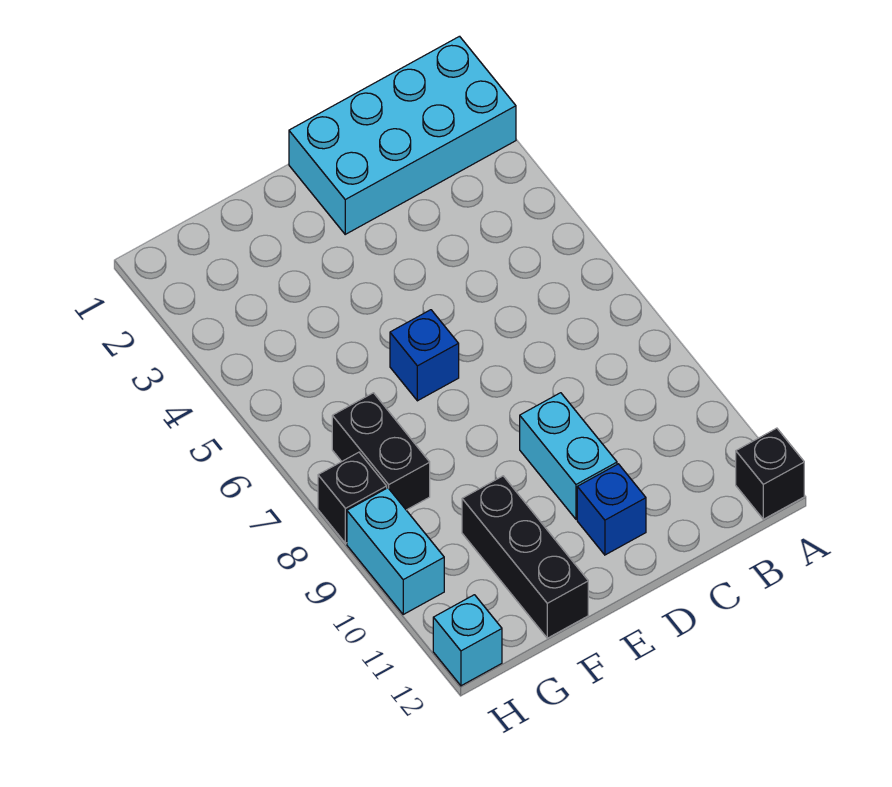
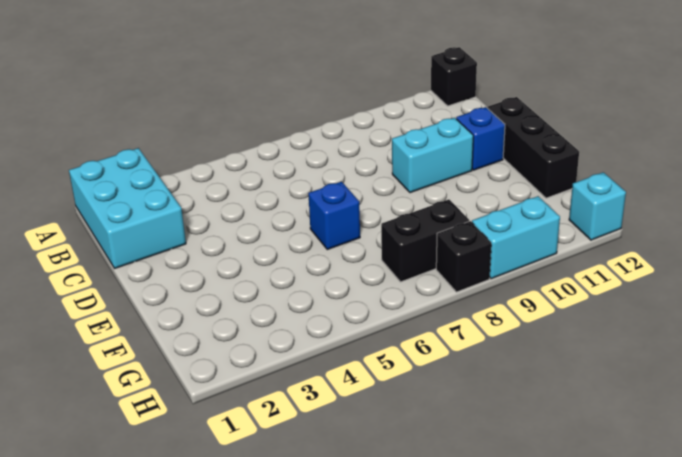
cyan 2x4 brick [289,36,516,234] -> cyan 2x3 brick [69,148,186,268]
black 1x3 brick [462,476,588,638] -> black 1x3 brick turned to [487,97,579,198]

